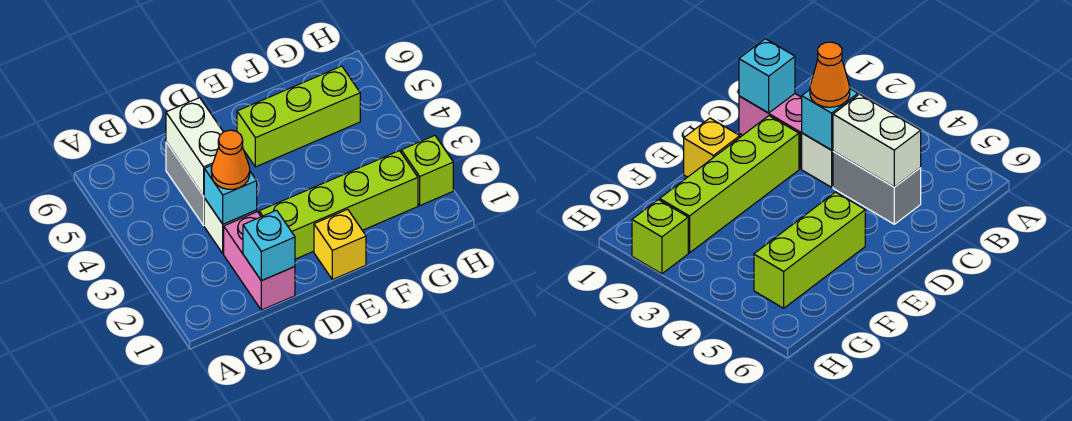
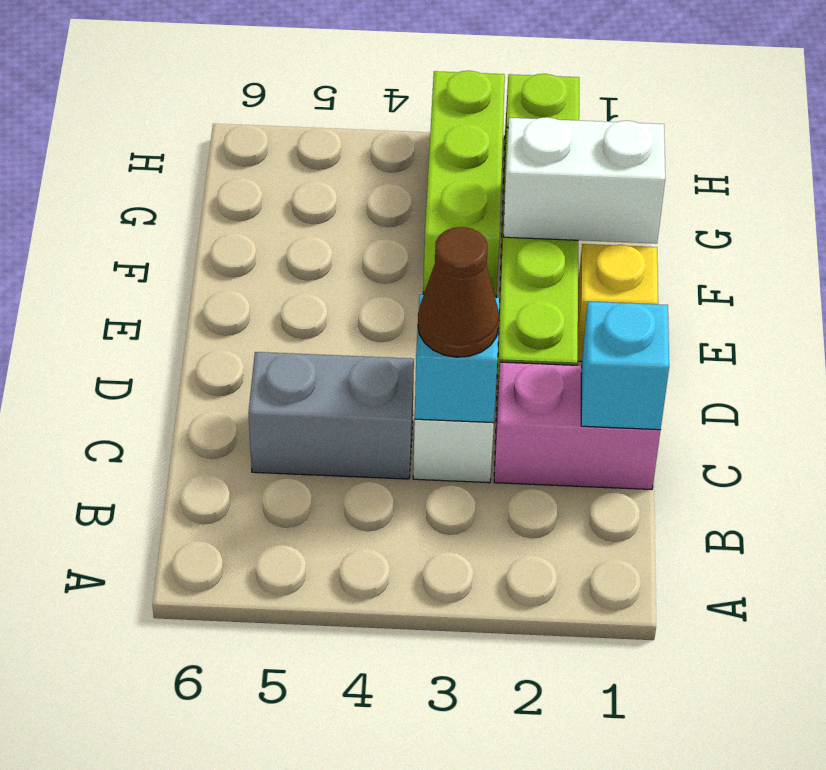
orange 1x1 cone [211,130,250,189] -> brown 1x1 cone [418,227,499,357]
white 1x2 brick [166,98,223,196] -> white 1x2 brick moved to [503,117,665,244]
lime 1x3 brick [237,66,360,167] -> lime 1x3 brick moved to [423,71,505,298]

